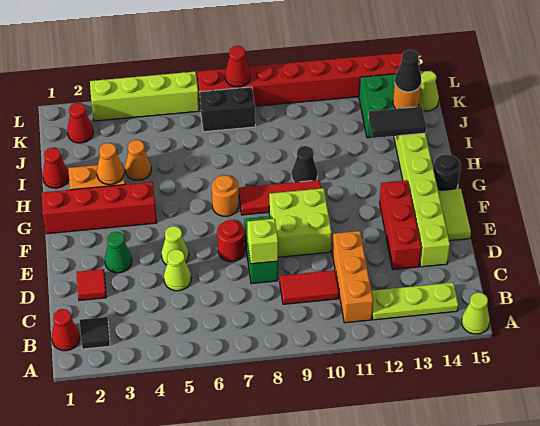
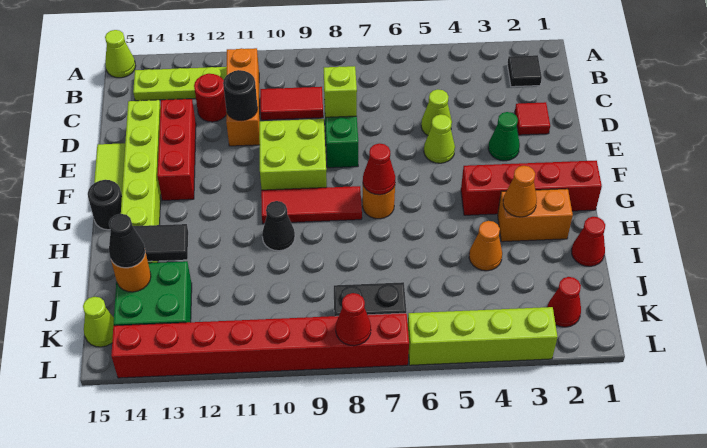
red 1x1 cone [52,309,80,351] -> red 1x1 cone moved to [363,143,395,195]
none -> black 1x1 round brick [223,70,258,121]
red 1x1 round brick [217,220,245,262] -> red 1x1 round brick moved to [194,74,226,122]

